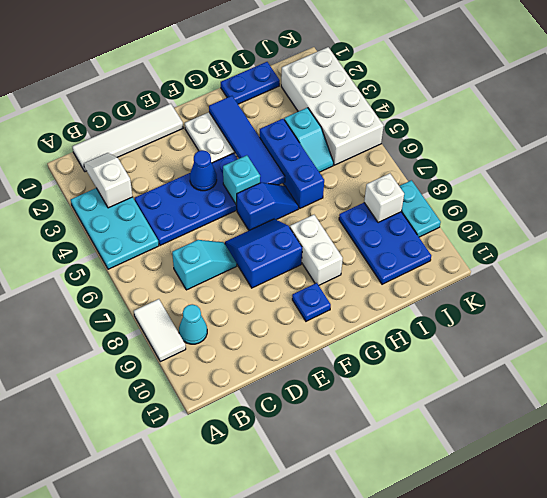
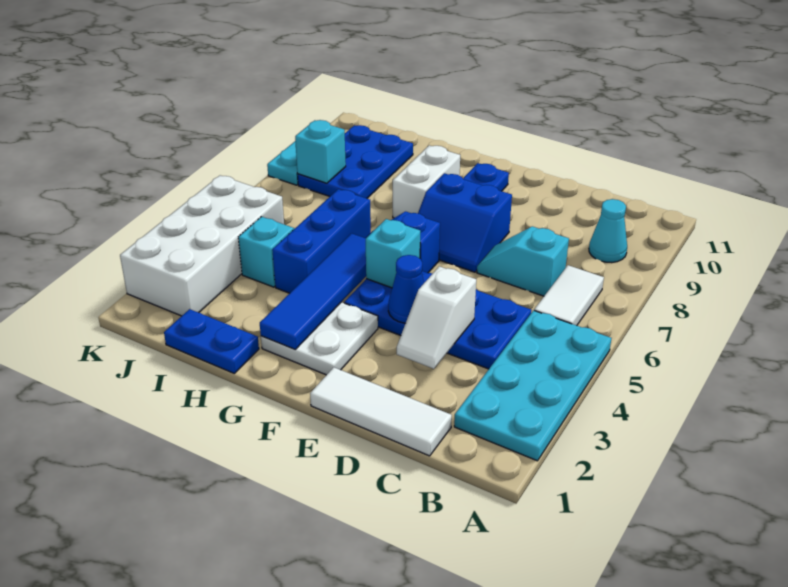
cyan 2x3 plate [71,188,159,269] -> cyan 2x4 plate [454,310,611,461]
white 1x2 tile [134,299,186,362] -> white 1x2 tile moved to [534,265,604,326]
white 1x4 tile [72,104,183,172] -> white 1x3 tile [310,367,452,456]
white 1x2 slope [84,153,133,208] -> white 1x2 slope moved to [397,266,476,369]
white 1x1 brick [364,173,404,223] -> cyan 1x1 brick [295,120,346,183]

